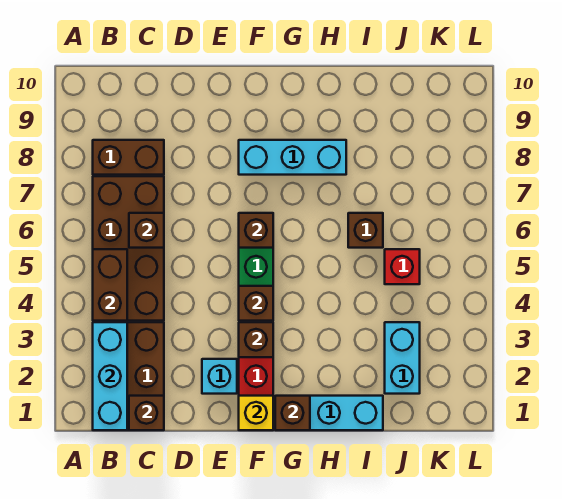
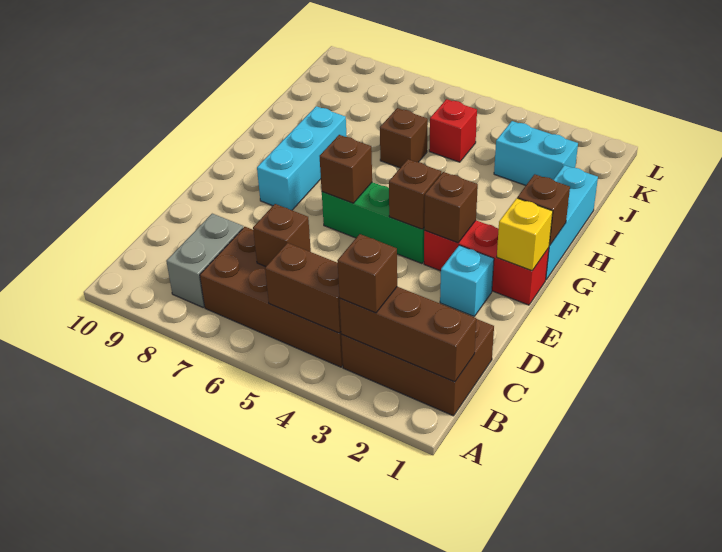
cyan 1x3 brick [93,322,127,430] -> brown 1x3 brick [339,287,476,382]
brown 1x2 brick [93,140,164,175] -> grey 1x2 brick [166,214,243,307]
brown 1x1 brick [129,396,164,430] -> brown 1x1 brick moved to [337,234,397,313]

